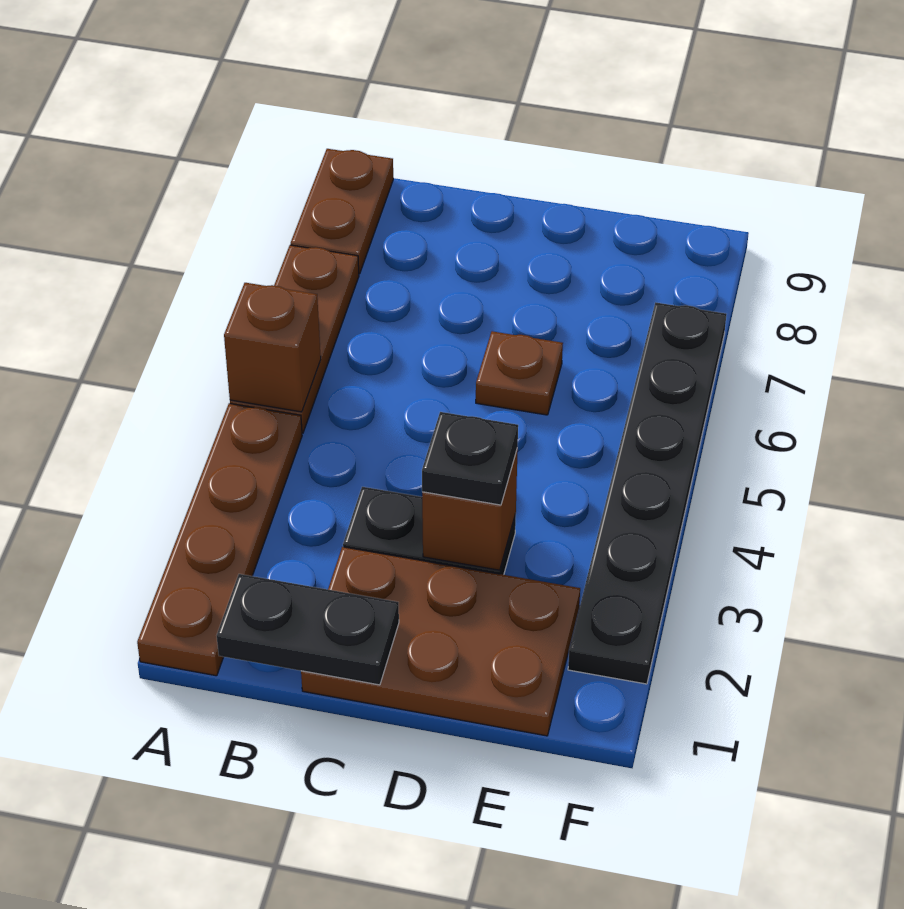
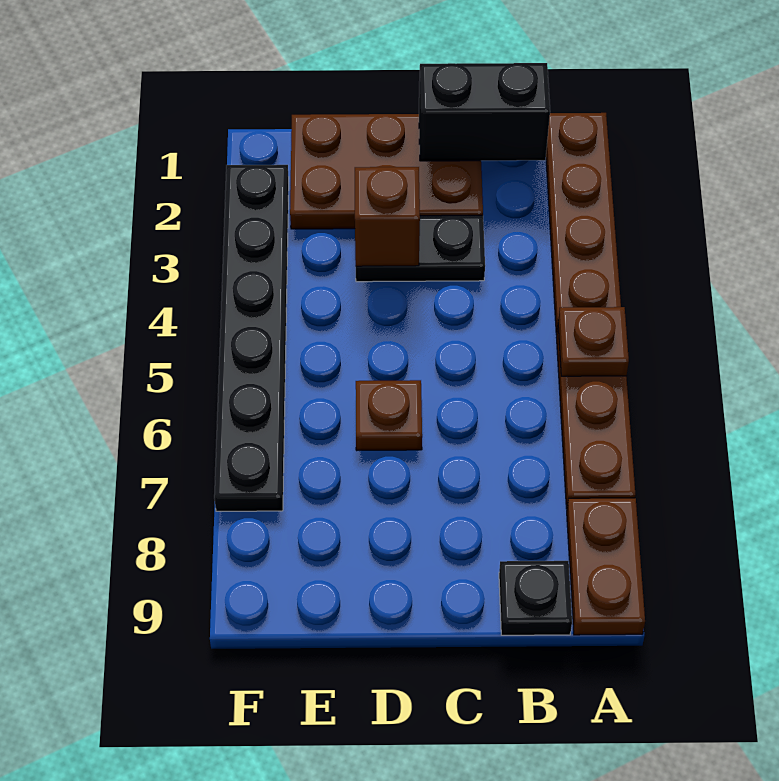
brown 1x1 brick [224,283,321,412] -> brown 1x1 plate [558,307,629,376]
black 1x2 plate [217,574,399,685] -> black 1x2 brick [419,63,550,161]
black 1x1 plate [422,412,518,505] -> black 1x1 plate moved to [499,561,572,635]

